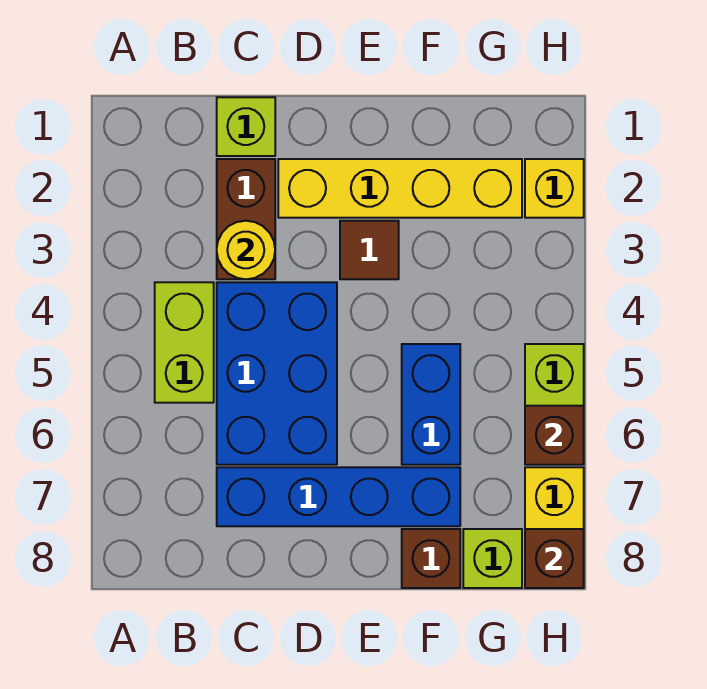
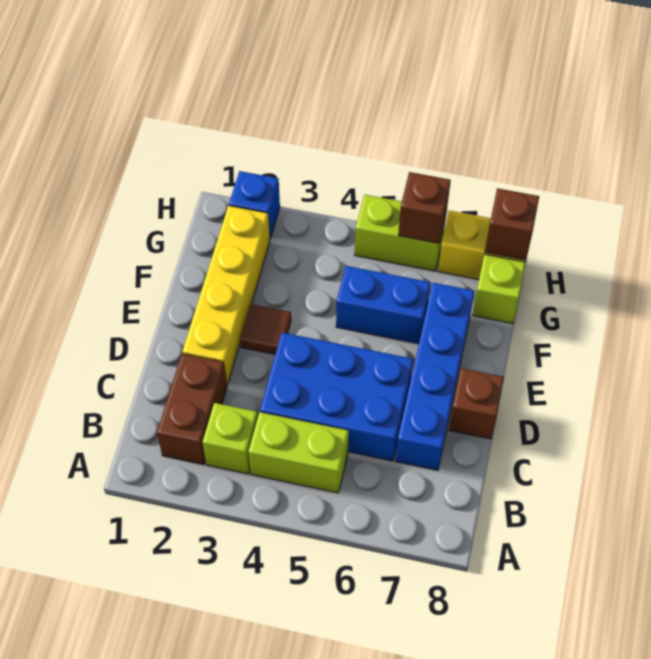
lime 1x1 brick [217,97,275,156] -> lime 1x1 brick moved to [202,403,258,474]
brown 1x2 brick [217,159,275,279] -> brown 1x2 brick turned to [157,354,227,465]
yellow 1x1 round brick [217,221,275,279] -> none
brown 1x1 brick [402,529,460,588] -> brown 1x1 brick moved to [449,368,504,439]
yellow 1x1 brick [525,159,584,218] -> blue 1x1 brick [229,171,280,239]

